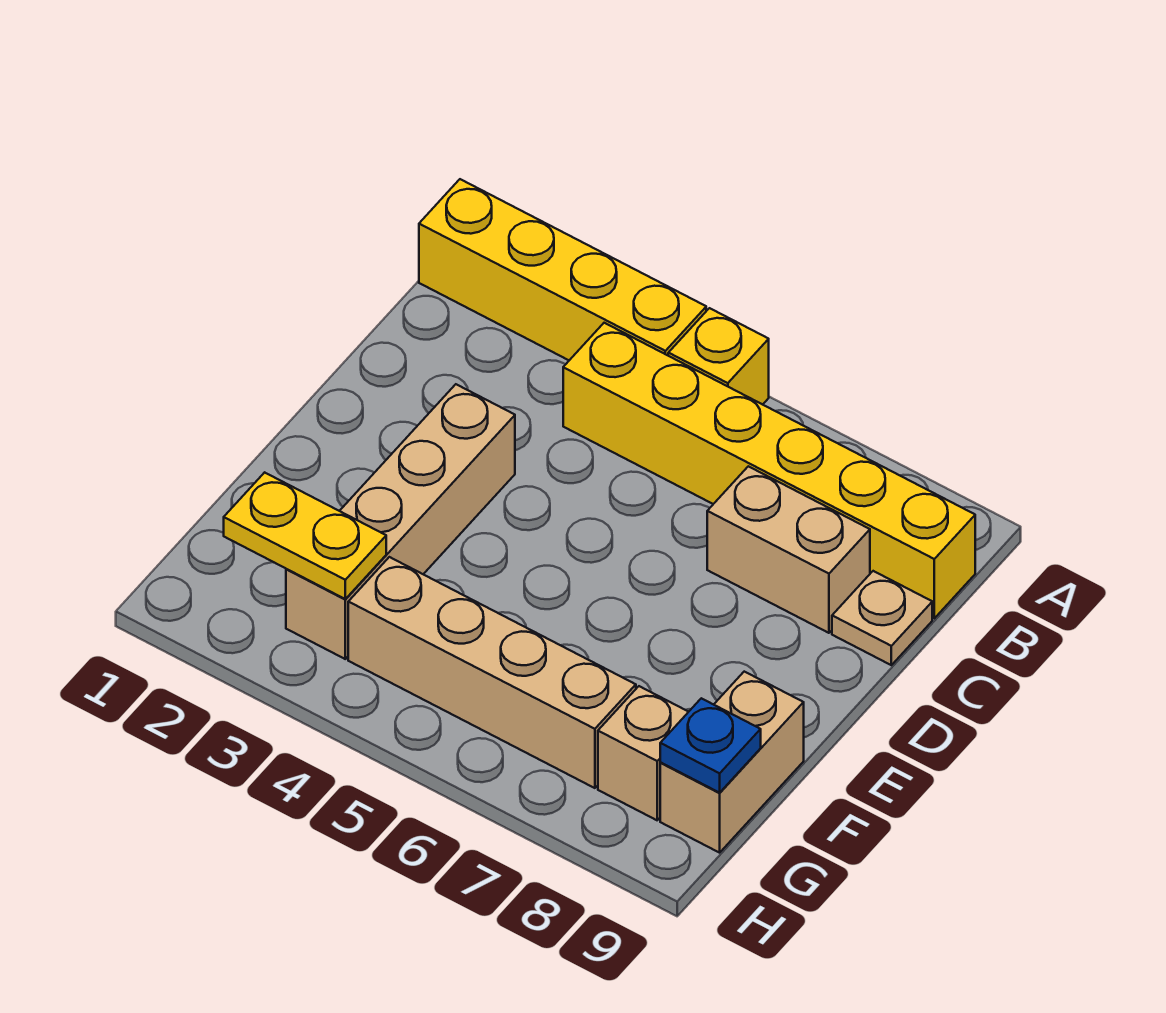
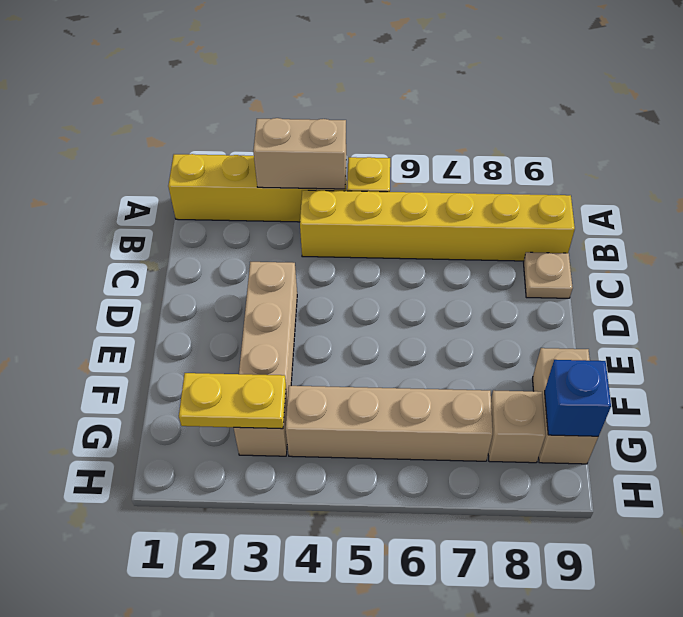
tan 1x2 brick [707,466,870,633] -> tan 1x2 brick moved to [253,118,346,189]
blue 1x1 plate [660,698,761,793] -> blue 1x1 brick [545,360,611,436]

